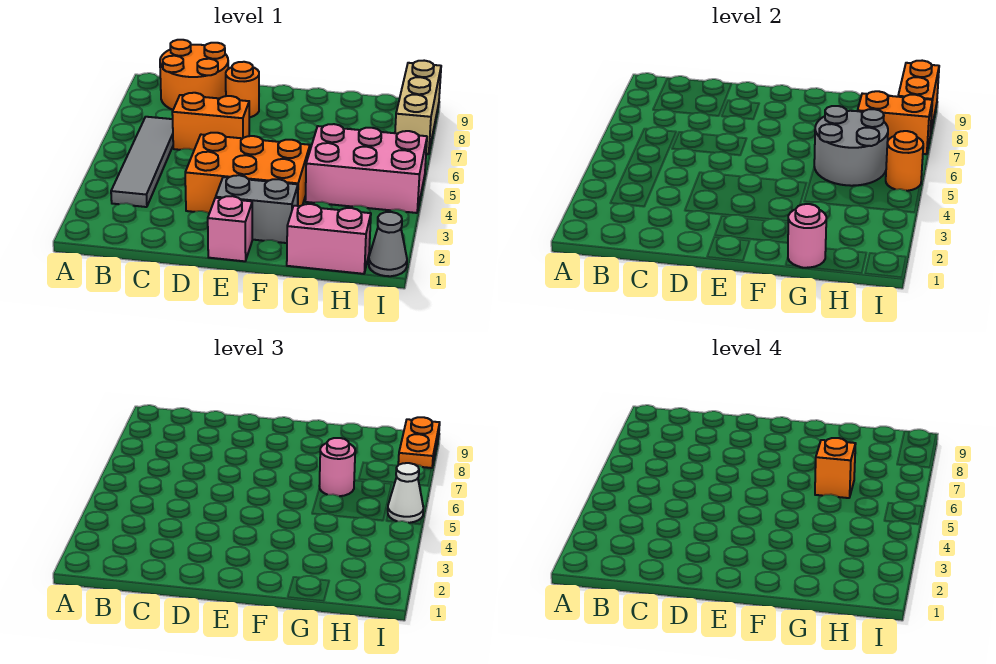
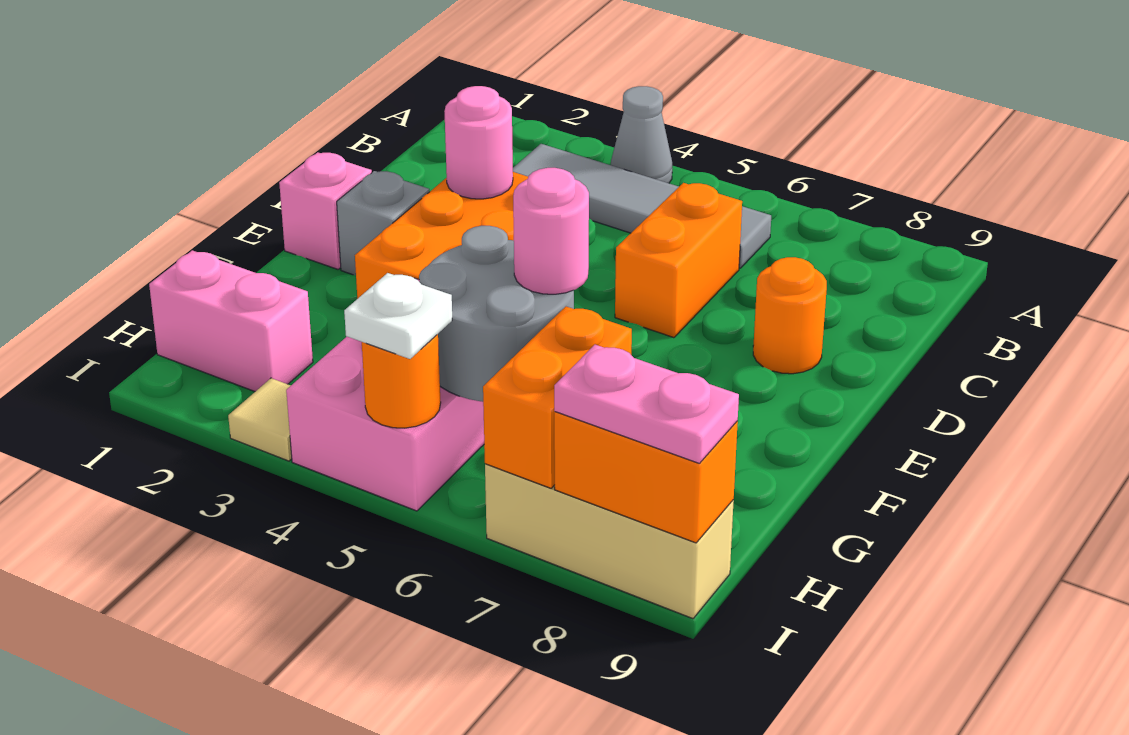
orange 2x2 round brick [160,40,228,110] -> none
grey 1x2 brick [216,175,298,243] -> grey 1x1 brick [337,171,430,275]
pink 1x2 brick [287,204,371,274] -> pink 1x2 brick turned to [149,250,313,391]
pink 1x1 round brick [788,204,826,268] -> pink 1x1 round brick moved to [445,86,513,199]
orange 1x1 brick [815,438,856,498] -> none
grey 1x1 cone [369,212,407,276] -> grey 1x1 cone moved to [611,86,672,183]
none -> tan 1x1 tile [228,378,292,461]
white 1x1 cone [388,463,423,523] -> white 1x1 plate [344,273,452,359]
orange 1x2 plate [398,417,440,468] -> pink 1x2 plate [554,345,739,463]

